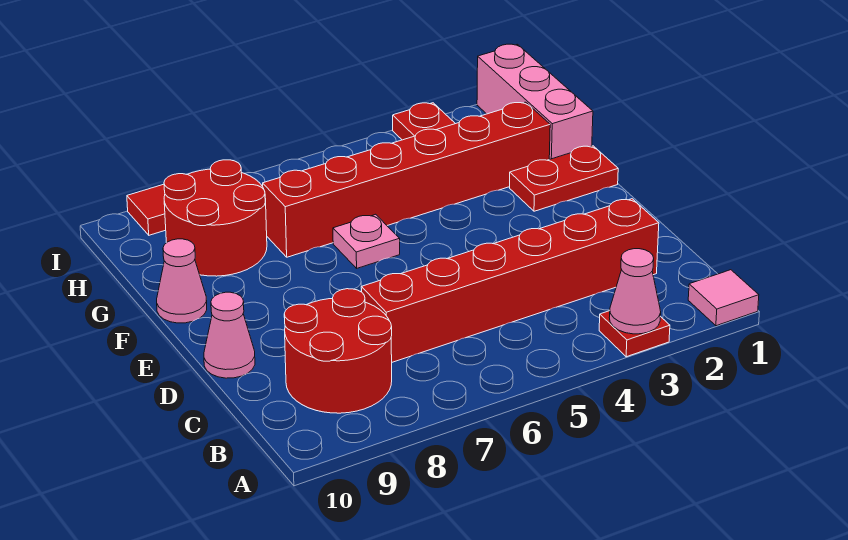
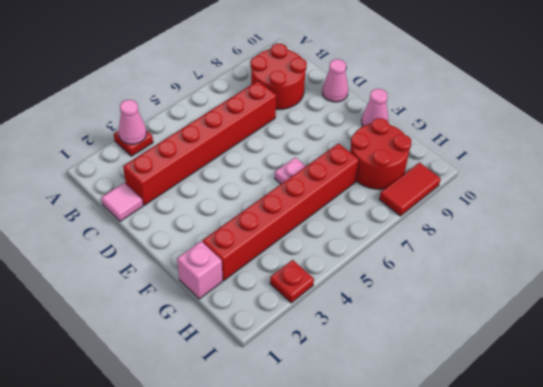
pink 1x1 tile [688,270,759,326] -> pink 1x1 tile moved to [101,183,143,221]
red 1x2 plate [510,146,618,211] -> none
pink 1x3 brick [477,44,593,159] -> pink 1x1 brick [177,241,223,299]

